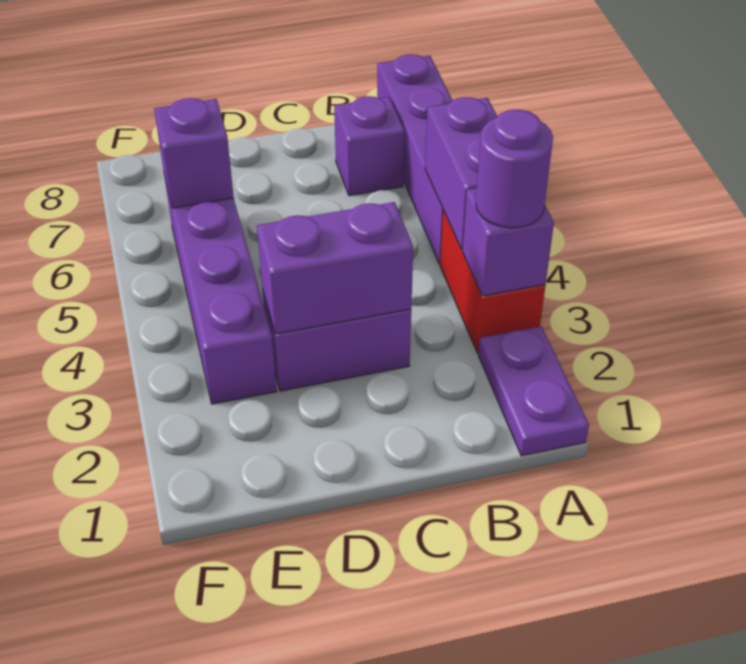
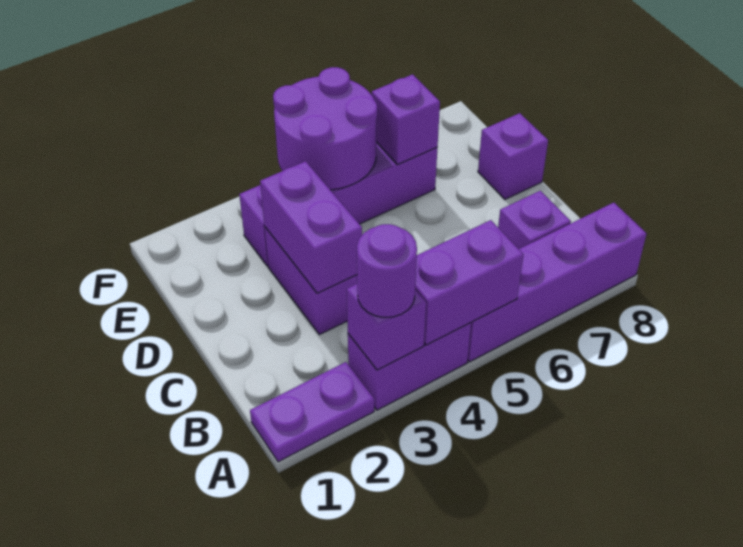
red 1x2 brick [440,210,545,353] -> purple 1x2 brick [348,323,471,410]
none -> purple 1x1 brick [478,113,548,199]
none -> purple 2x2 round brick [273,67,377,190]

